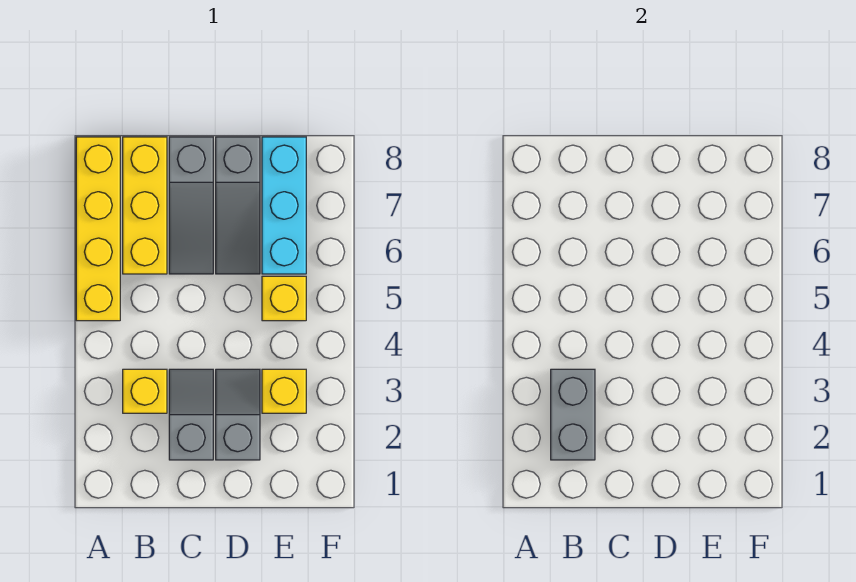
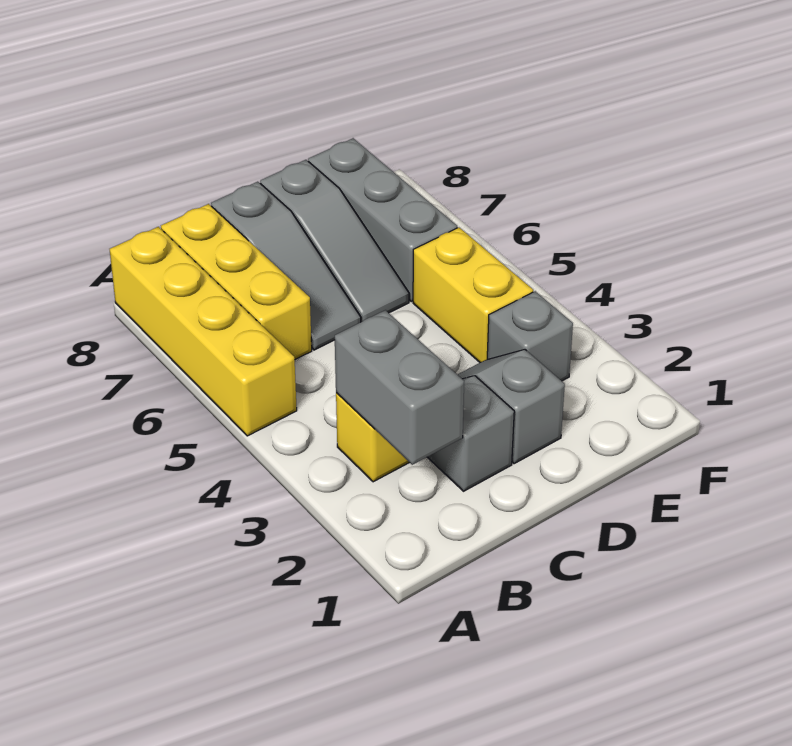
yellow 1x1 brick [262,369,306,413] -> grey 1x1 brick [487,291,573,381]
yellow 1x1 brick [262,276,306,321] -> yellow 1x2 brick [413,227,533,363]
cyan 1x3 brick [262,137,306,274] -> grey 1x3 brick [308,138,457,302]

